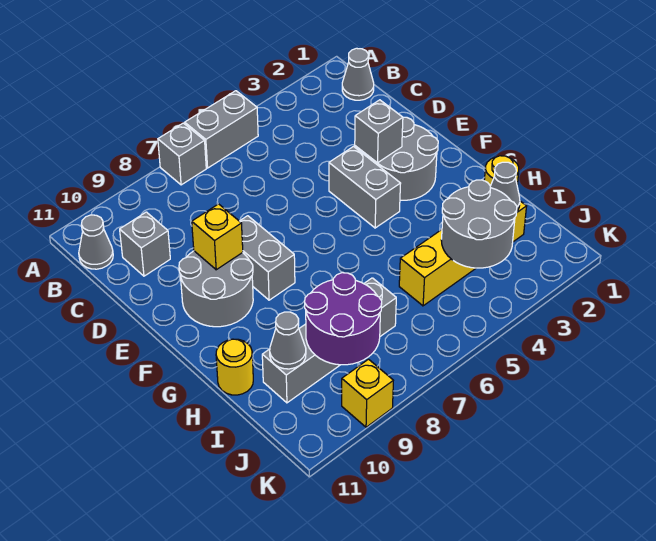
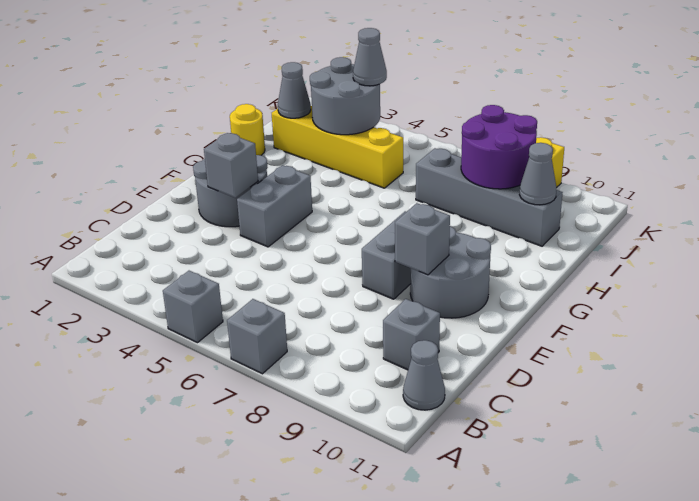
grey 1x2 brick [185,91,258,168] -> grey 1x1 brick [163,271,223,343]
grey 1x1 cone [342,48,374,100] -> grey 1x1 cone moved to [353,28,387,86]
yellow 1x1 brick [192,204,243,270] -> grey 1x1 brick [395,203,450,275]
yellow 1x1 round brick [216,339,253,395] -> none

